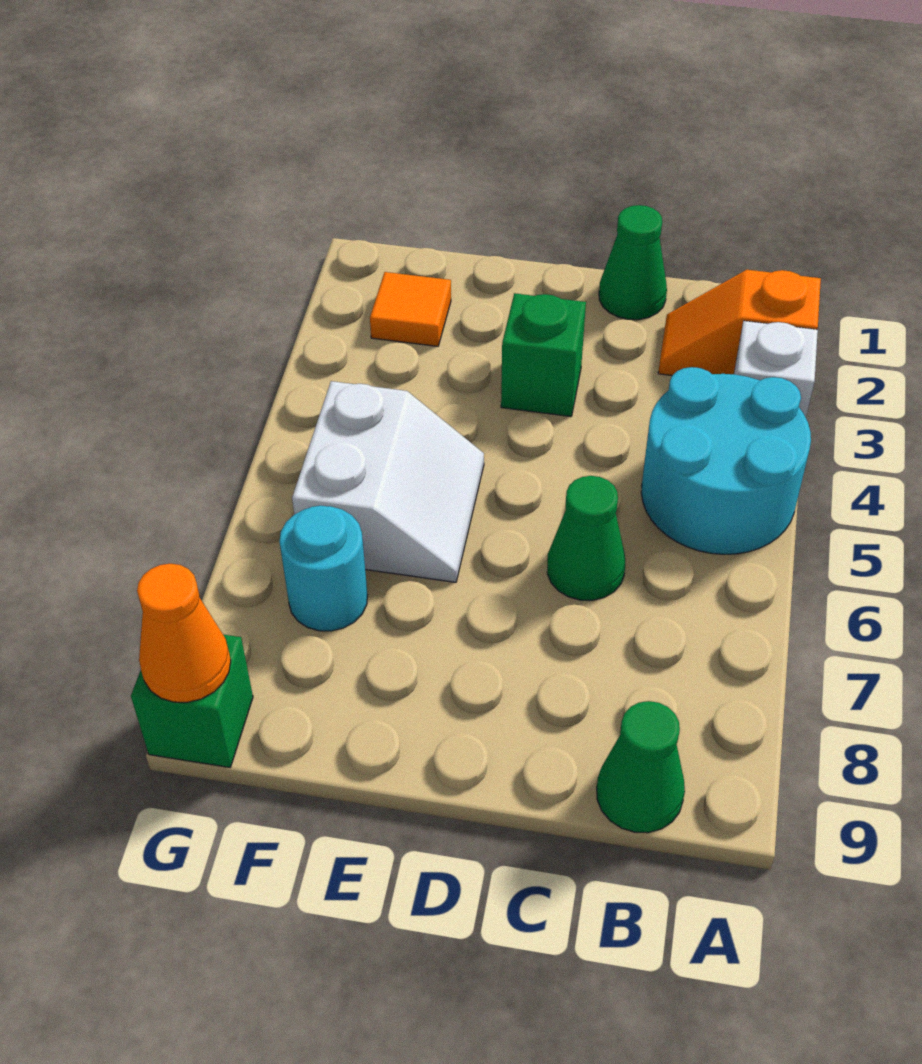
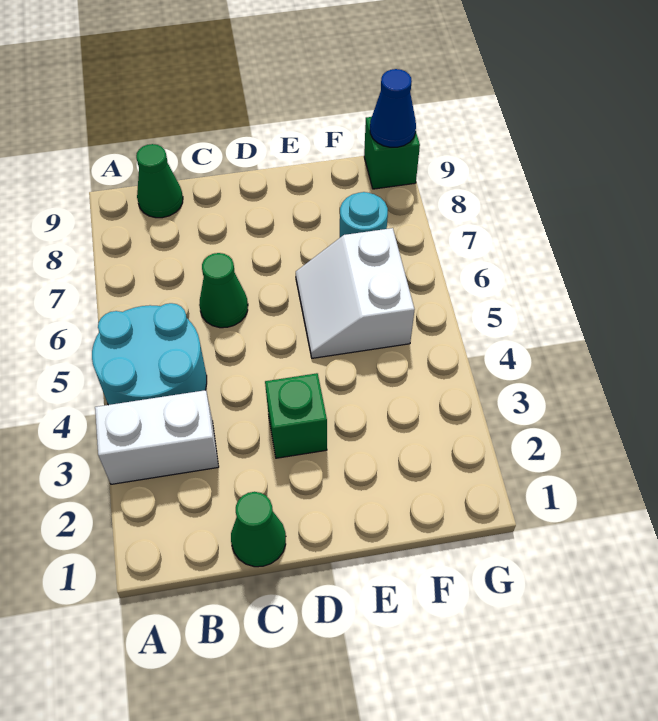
orange 1x2 slope [658,270,821,376] -> none
white 1x1 brick [734,321,818,417] -> white 1x2 brick [95,390,219,484]
orange 1x1 tile [370,272,451,346] -> none
orange 1x1 cone [137,564,231,702] -> blue 1x1 cone [370,69,416,147]

